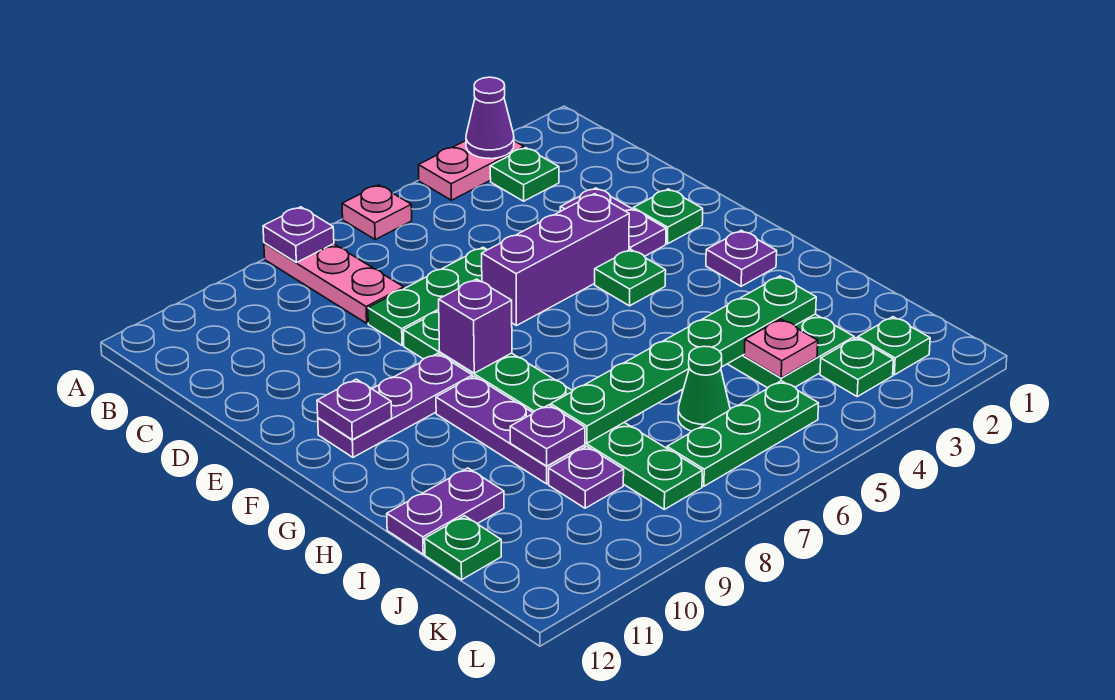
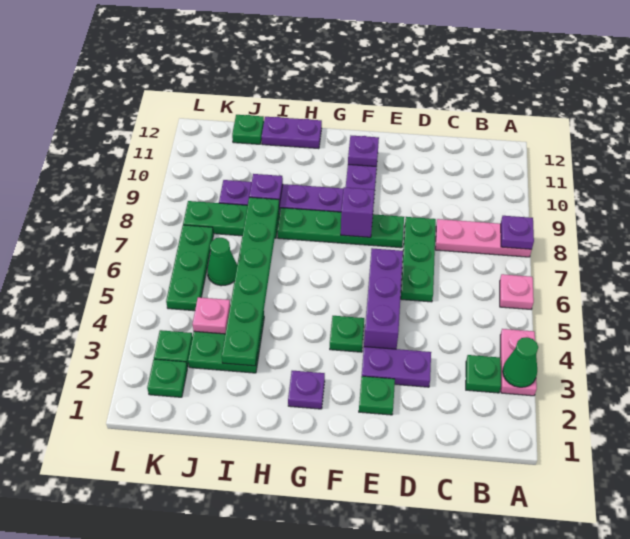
purple 1x1 cone [466,77,514,159] -> green 1x1 cone [503,337,538,387]
purple 1x2 plate [387,468,504,554] -> purple 1x2 plate turned to [262,117,322,149]

